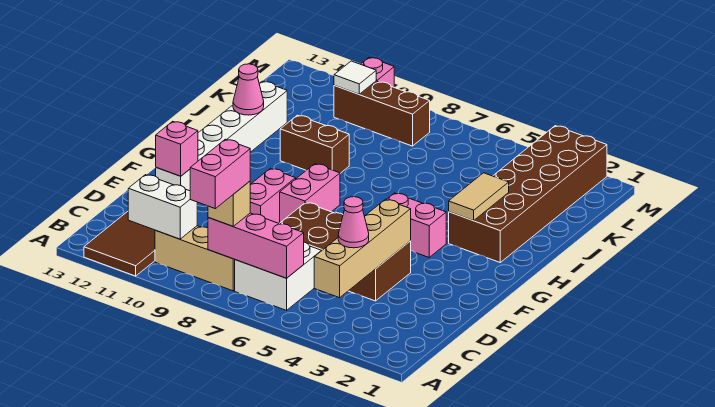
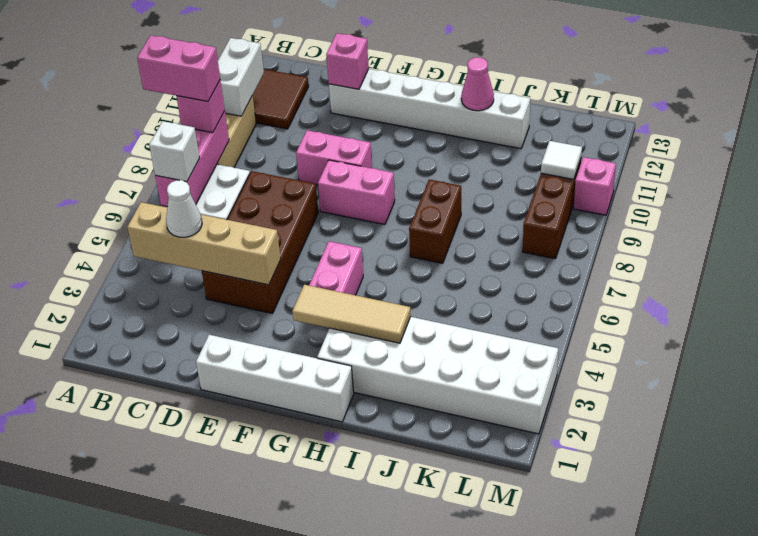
none -> white 1x1 brick [149,121,199,182]
tan 1x1 brick [208,181,250,226] -> pink 1x1 brick [177,80,225,133]
pink 1x1 cone [338,197,369,248] -> white 1x1 cone [166,180,202,237]
none -> white 1x4 brick [196,335,354,422]
brown 2x6 brick [449,126,607,262] -> white 2x6 brick [317,317,558,434]
tan 1x2 tile [449,173,509,221] -> tan 1x3 tile [292,285,411,343]
brown 1x2 brick [280,115,349,173] -> brown 1x2 brick moved to [409,180,461,263]

